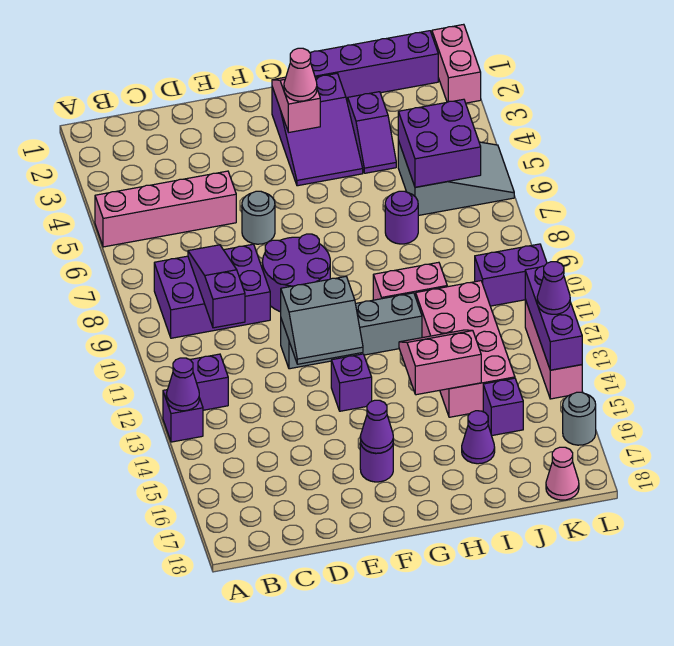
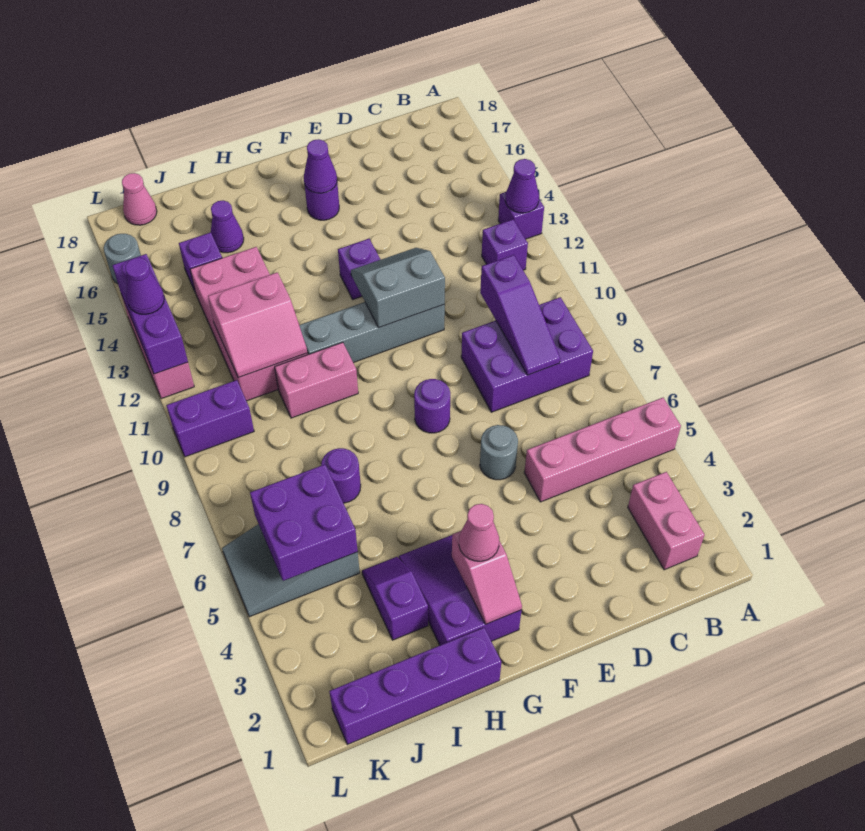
purple 2x2 round brick [263,234,330,312] -> purple 1x1 round brick [414,379,450,433]
pink 2x2 slope [399,330,481,395] -> pink 2x2 slope moved to [208,272,307,378]
pink 1x2 brick [432,24,481,103] -> pink 1x2 brick moved to [628,472,705,570]

